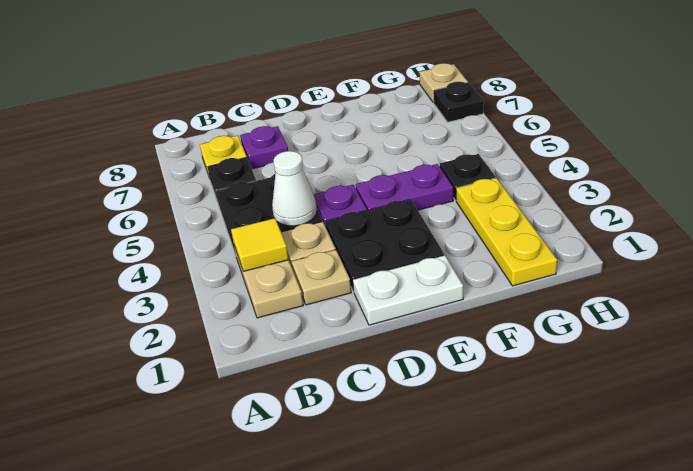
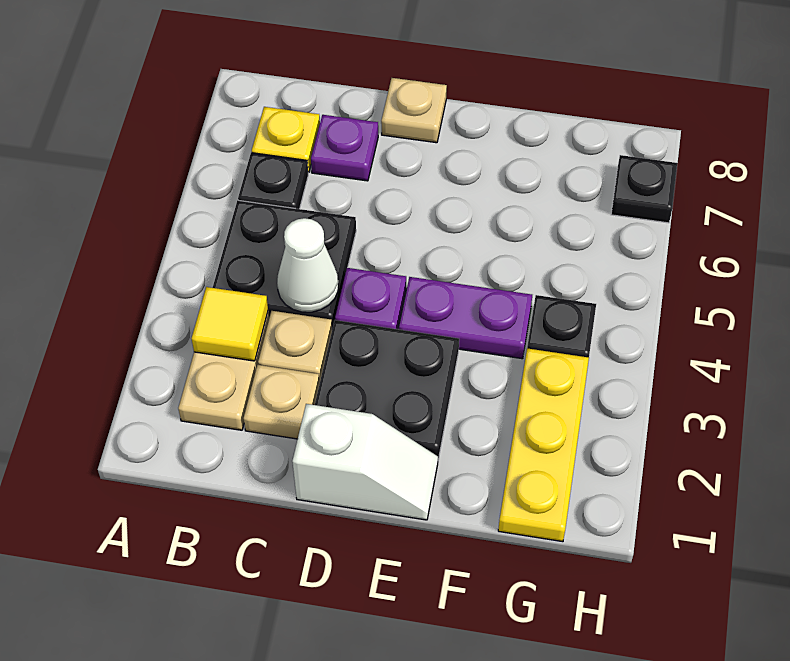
white 1x2 plate [353,255,463,325] -> white 1x2 slope [292,404,438,520]
tan 1x1 plate [420,63,468,102] -> tan 1x1 plate moved to [381,78,447,143]

